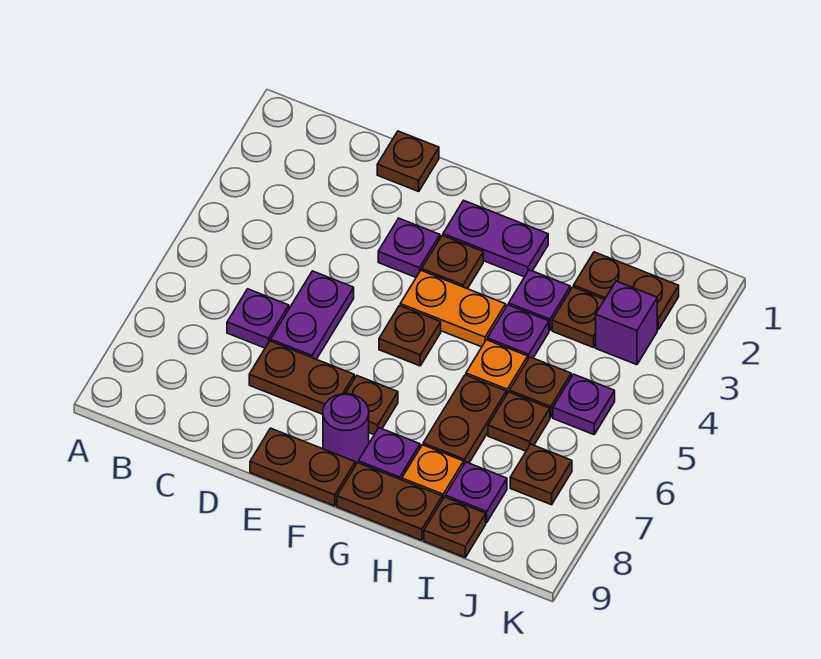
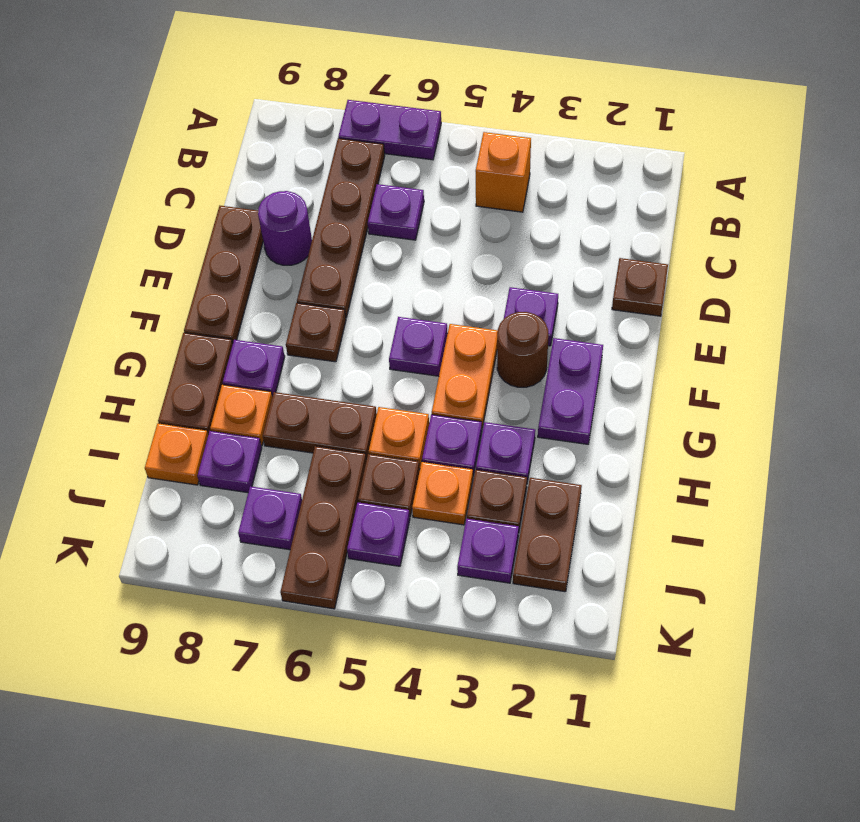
none -> orange 1x1 brick [476,132,531,212]
purple 1x2 plate [271,271,354,359] -> purple 1x2 plate moved to [338,100,441,160]
brown 1x2 plate [249,341,354,414] -> brown 1x4 plate [297,138,385,318]
brown 1x2 plate [250,428,355,506] -> brown 1x3 plate [184,206,263,343]
brown 1x1 plate [422,235,483,289] -> brown 1x1 round brick [497,312,548,387]
brown 1x1 plate [379,305,441,366] -> purple 1x1 plate [389,317,448,376]
purple 1x1 round brick [323,394,369,463] -> purple 1x1 round brick moved to [258,191,312,265]
none -> orange 1x1 plate [412,462,473,525]
brown 1x1 plate [488,392,550,451] -> brown 1x3 plate [280,446,366,609]
brown 1x1 plate [424,497,486,557] -> orange 1x1 plate [145,423,208,485]
purple 1x1 brick [596,281,657,365] -> purple 1x1 plate [457,519,519,583]
brown 1x1 plate [510,444,572,505] -> purple 1x1 plate [238,486,302,550]

